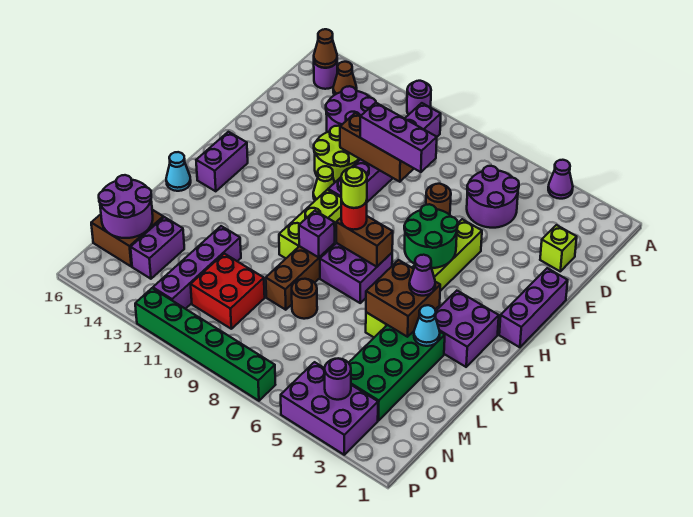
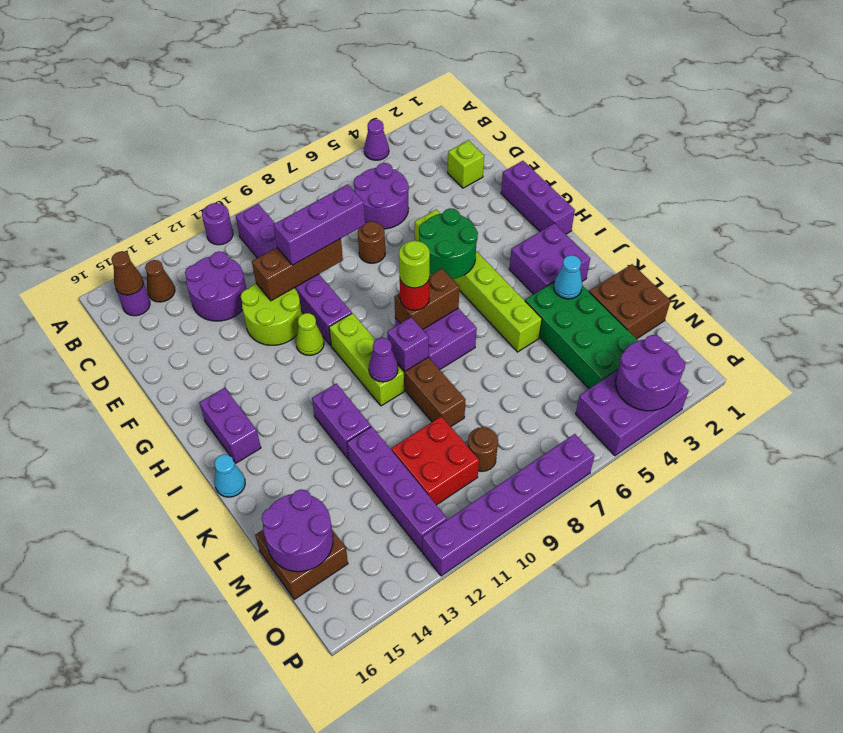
brown 2x2 brick [366,260,440,337] -> brown 2x2 brick moved to [589,264,671,339]
purple 1x1 cone [409,255,435,296] -> purple 1x1 cone moved to [369,338,398,382]
brown 1x1 round brick [292,279,317,319] -> brown 1x1 round brick moved to [468,427,498,471]
purple 1x2 brick [131,217,184,279] -> purple 1x2 brick moved to [312,383,371,459]
purple 1x1 round brick [325,359,351,400] -> purple 2x2 round brick [616,335,685,411]
green 1x6 brick [135,288,275,401] -> purple 1x6 brick [422,434,595,576]

